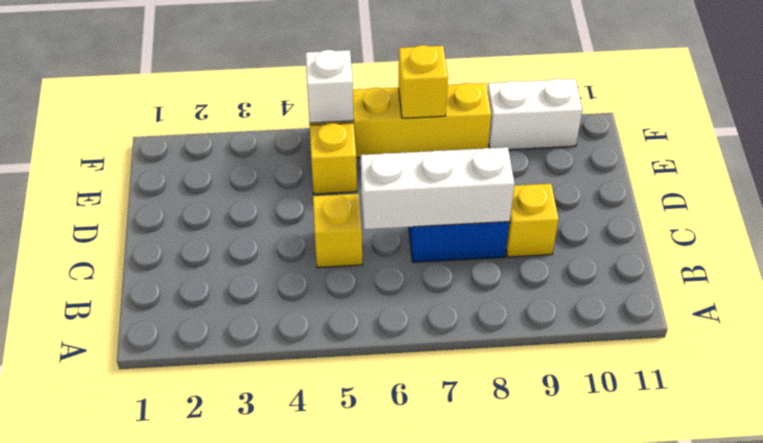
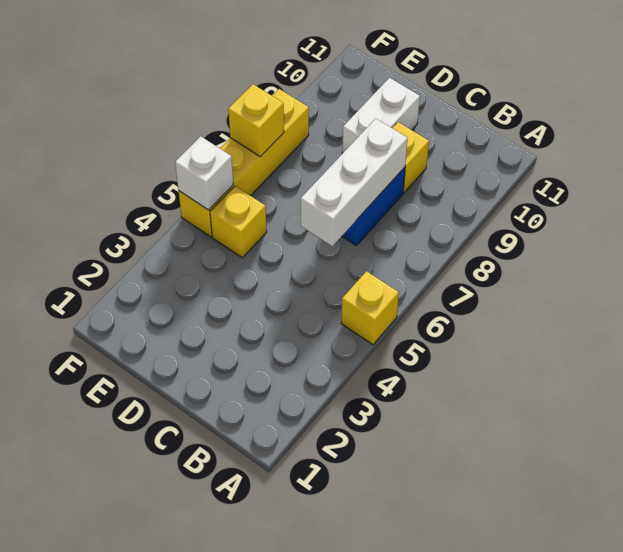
yellow 1x1 brick [313,194,362,268] -> yellow 1x1 brick moved to [341,271,399,345]
white 1x2 brick [488,79,582,150] -> white 1x2 brick moved to [342,78,420,154]

